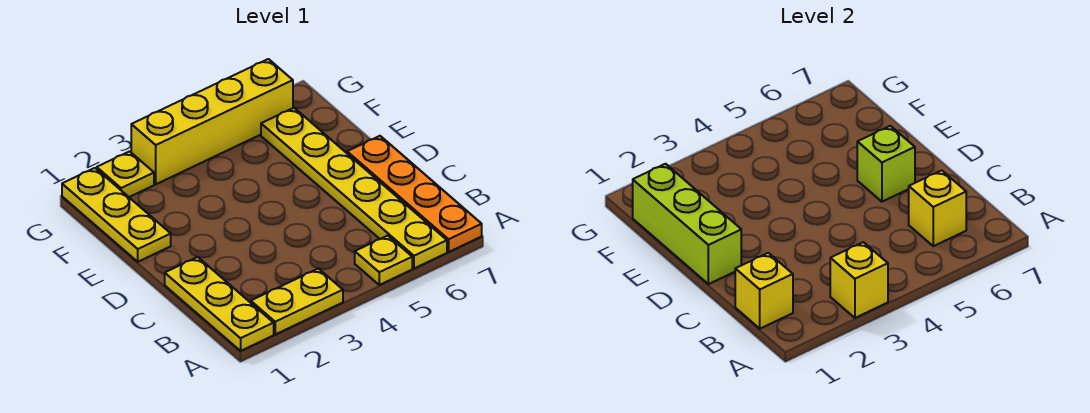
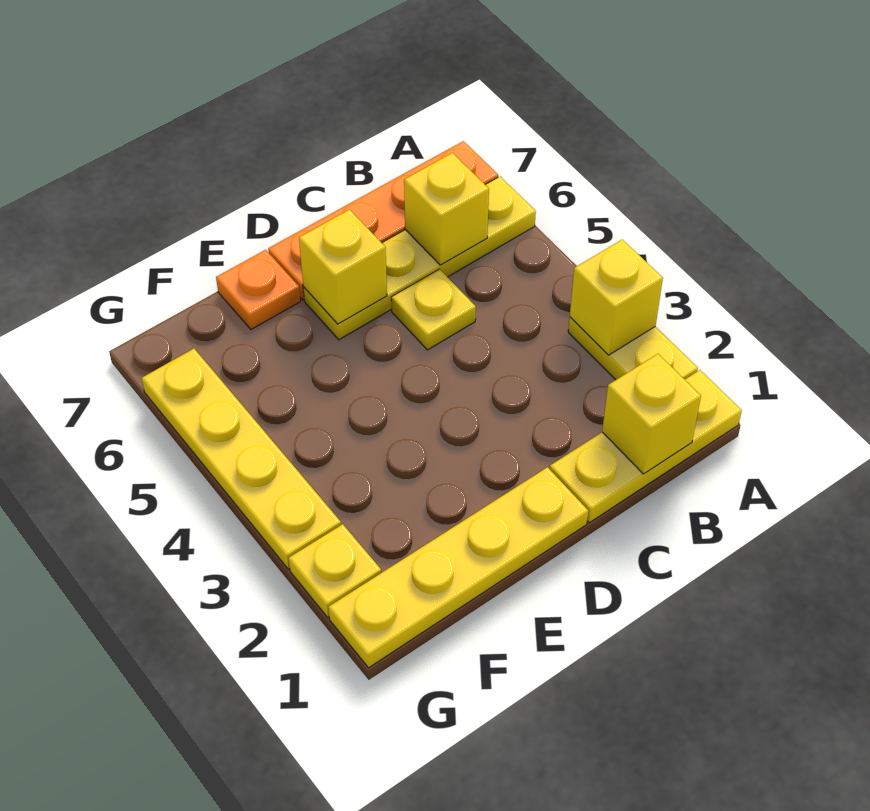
yellow 1x1 plate [355,236,412,285] -> yellow 1x1 plate moved to [391,269,476,350]
yellow 1x6 plate [261,108,447,268] -> yellow 1x4 plate [303,177,536,340]
lime 1x3 brick [633,164,741,284] -> none
lime 1x1 brick [857,126,915,202] -> yellow 1x1 brick [299,210,387,324]
yellow 1x3 plate [62,168,171,262] -> yellow 1x4 plate [328,467,588,668]
none -> orange 1x1 plate [216,250,300,329]
yellow 1x4 brick [131,59,293,184] -> yellow 1x4 plate [142,349,341,569]

